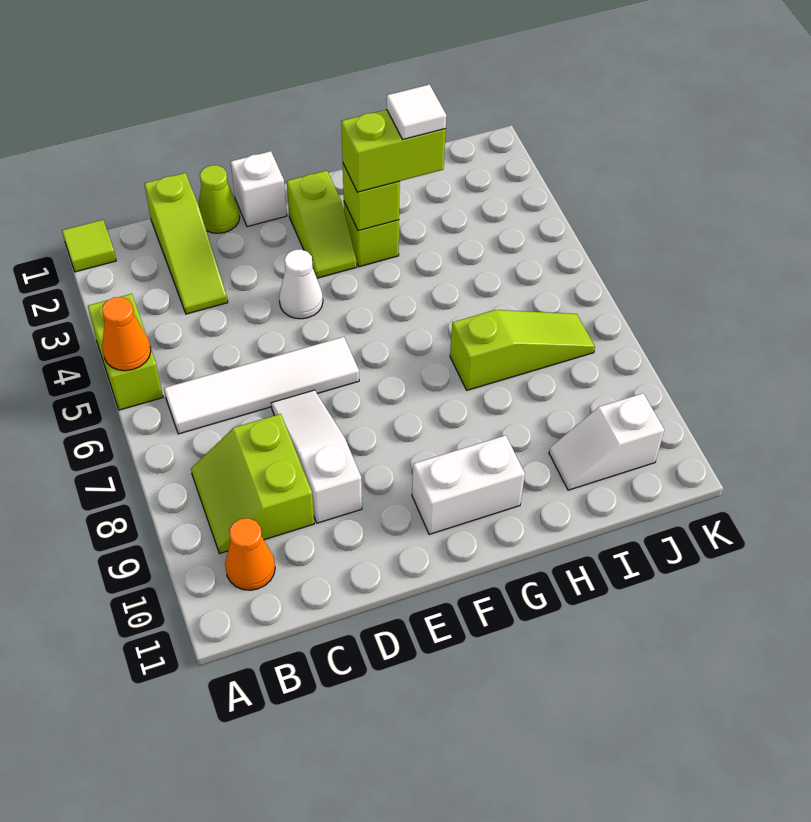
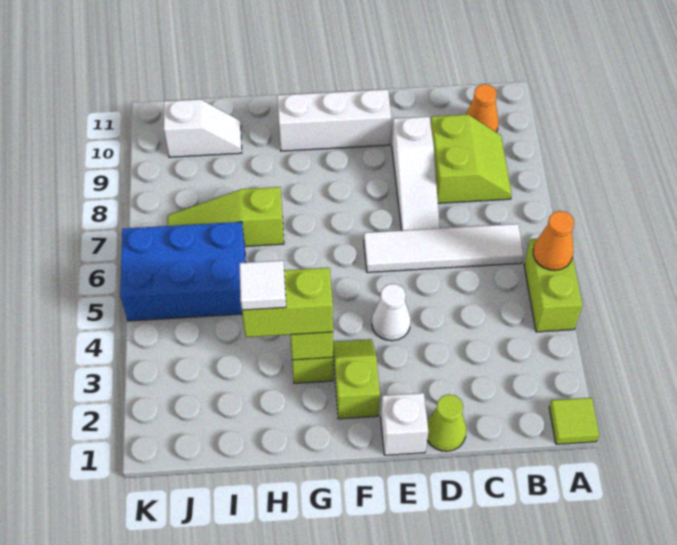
lime 1x3 slope [144,173,228,314] -> none
white 1x2 brick [412,435,525,534] -> white 1x3 brick [277,89,391,151]
none -> blue 2x3 brick [120,222,246,321]

